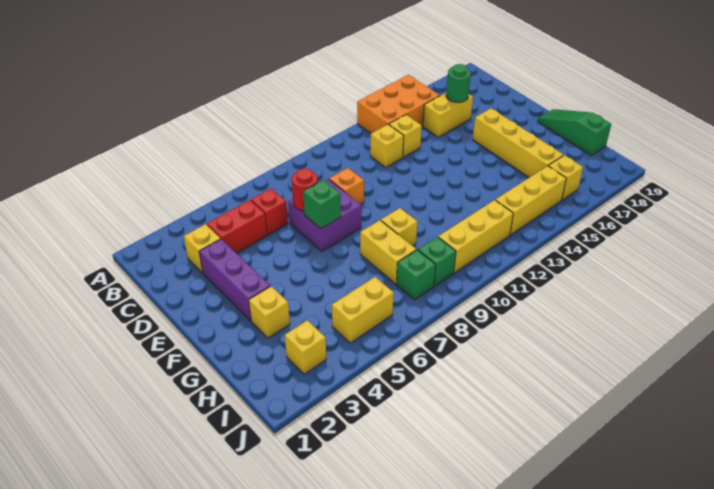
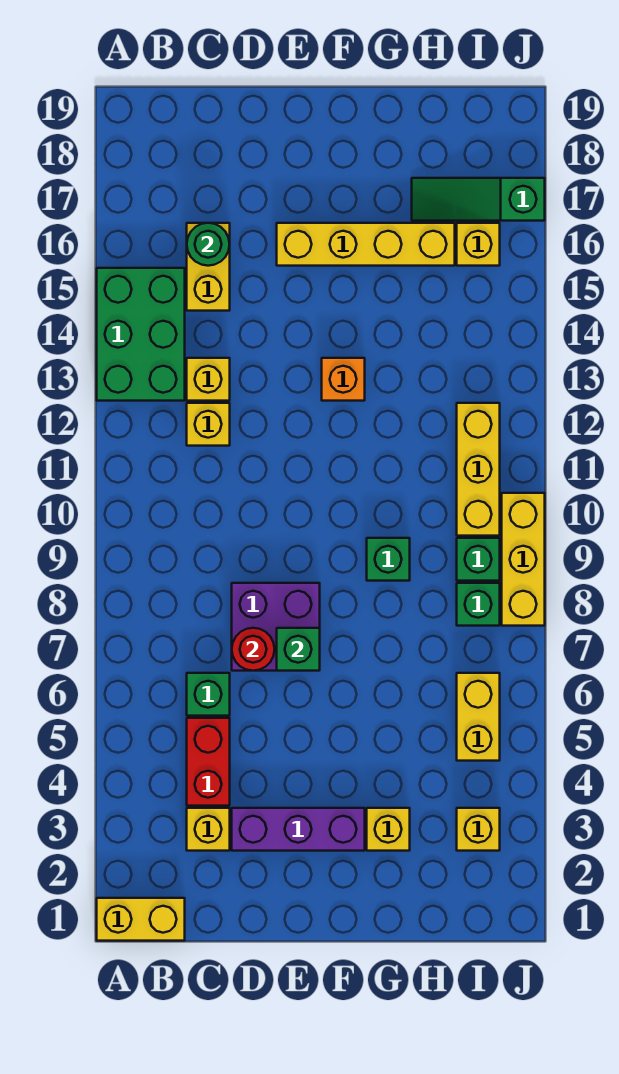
orange 2x3 brick [357,75,440,133] -> green 2x3 brick [97,268,185,401]
red 1x1 brick [251,189,288,235] -> green 1x1 brick [187,673,230,716]
orange 1x1 brick [329,168,364,204] -> orange 1x1 brick moved to [322,358,365,401]
green 1x3 slope [538,109,611,155] -> green 1x3 slope moved to [412,178,545,221]
yellow 1x2 brick [360,220,416,284] -> yellow 1x2 brick moved to [97,898,185,941]
yellow 1x1 brick [381,208,418,246] -> green 1x1 brick [367,538,410,581]
yellow 1x3 brick [496,166,566,235] -> yellow 1x3 brick moved to [502,493,545,626]

